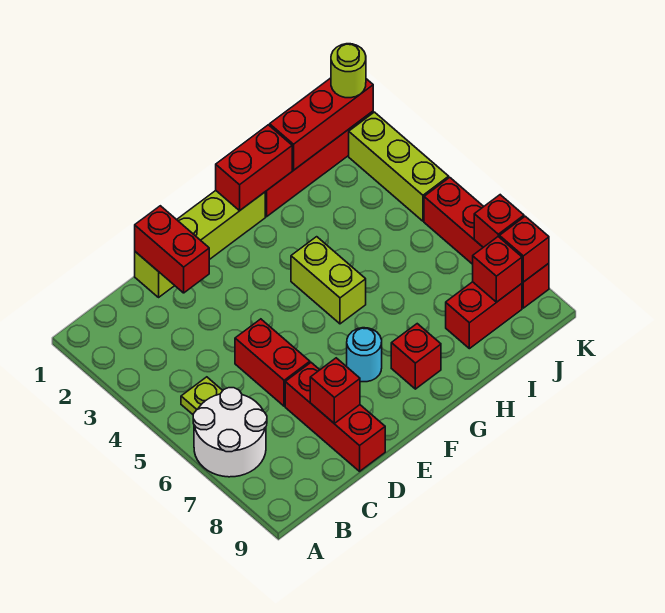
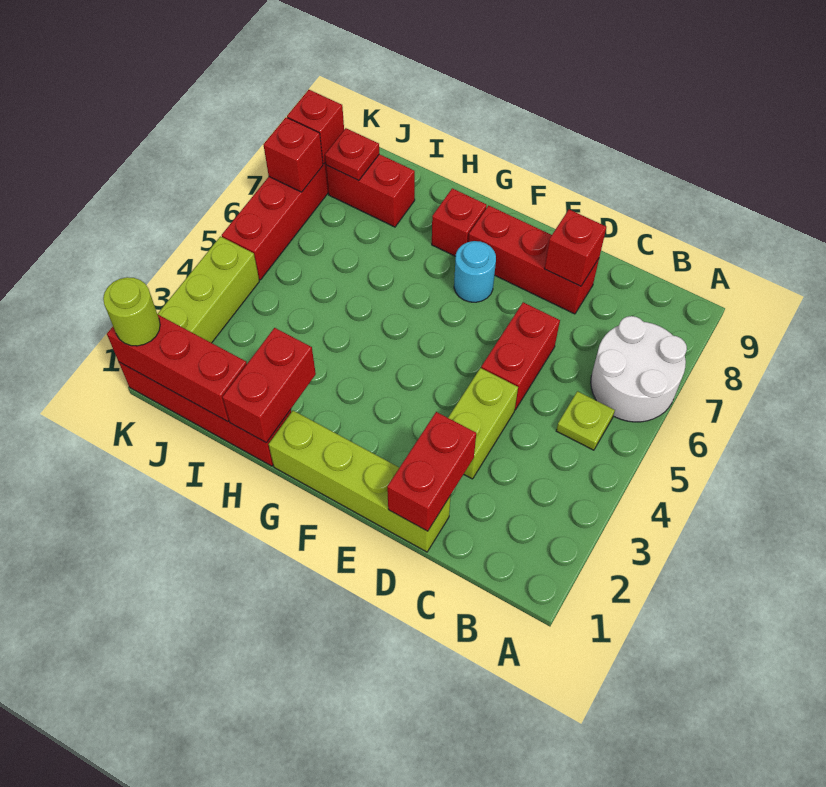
red 1x3 brick [285,363,385,471] -> red 1x3 brick turned to [468,205,599,314]
red 1x2 brick [216,125,292,211] -> red 1x2 brick turned to [223,328,316,443]
lime 1x2 brick [291,237,366,324] -> lime 1x2 brick moved to [448,368,518,479]
red 1x1 brick [473,237,522,302] -> red 1x1 plate [325,128,379,181]

